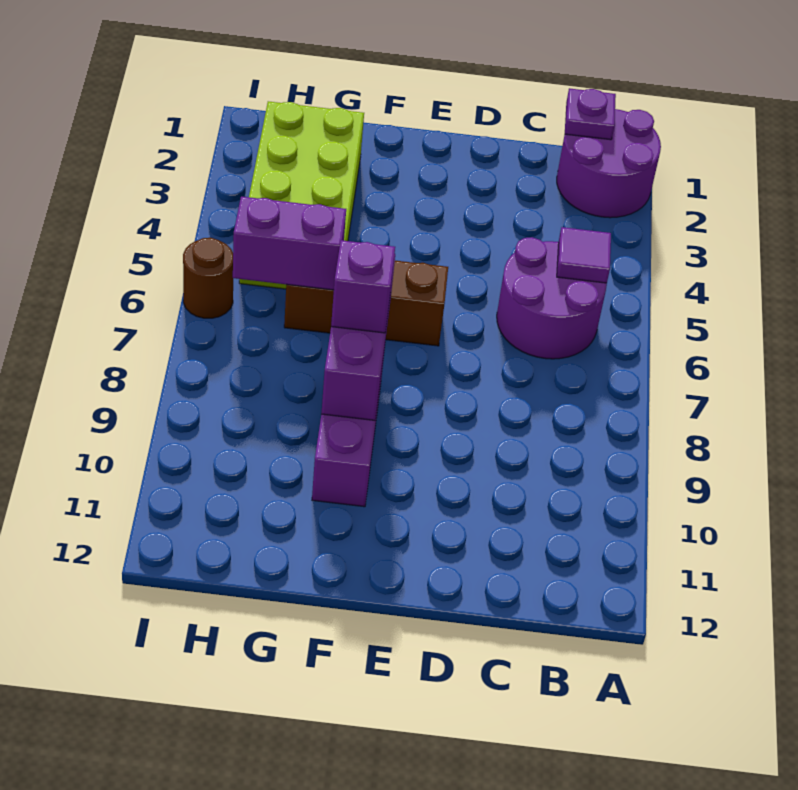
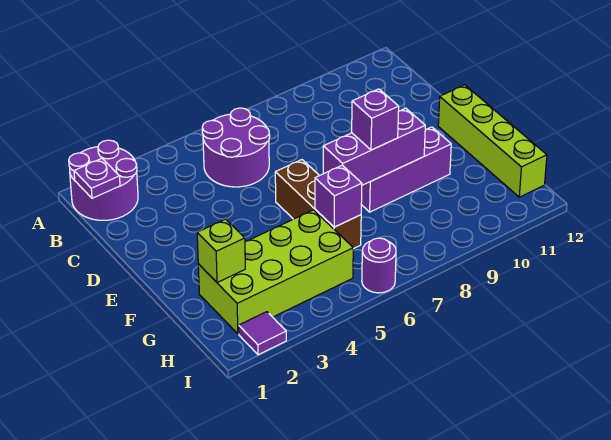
purple 1x1 tile [557,227,611,283] -> purple 1x1 tile moved to [239,312,286,355]
none -> lime 1x4 brick [438,85,547,197]
none -> lime 1x1 brick [197,219,245,283]
purple 1x2 brick [233,197,346,290] -> purple 1x1 brick [315,165,362,227]
brown 1x1 round brick [183,238,233,318] -> purple 1x1 round brick [362,238,396,293]

